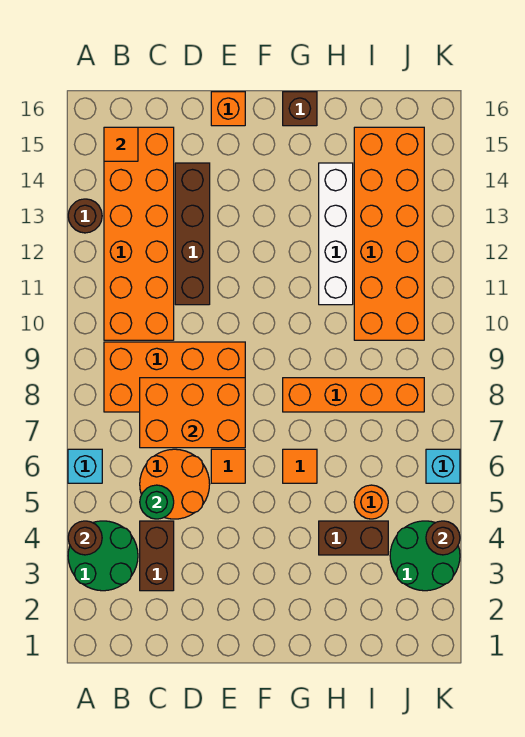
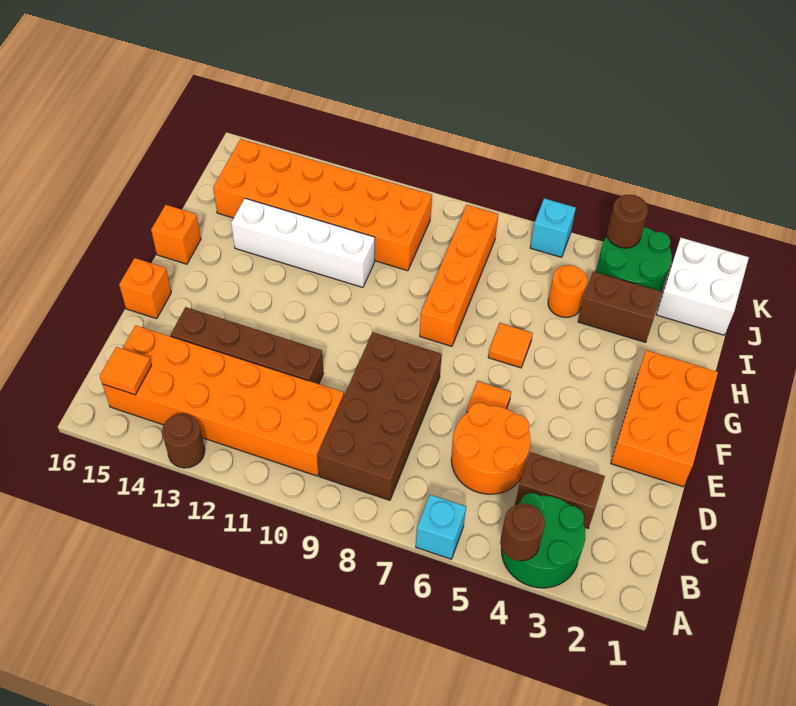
orange 2x4 brick [104,342,245,412] -> brown 2x4 brick [318,332,442,500]
green 1x1 round brick [140,485,174,519] -> none
orange 2x3 brick [140,378,245,448] -> orange 2x3 brick moved to [611,350,718,487]
brown 1x1 brick [283,92,317,126] -> orange 1x1 brick [151,205,201,264]
brown 1x2 brick [319,521,388,555] -> brown 1x2 brick turned to [578,271,662,342]
none -> white 2x2 brick [656,238,749,335]

